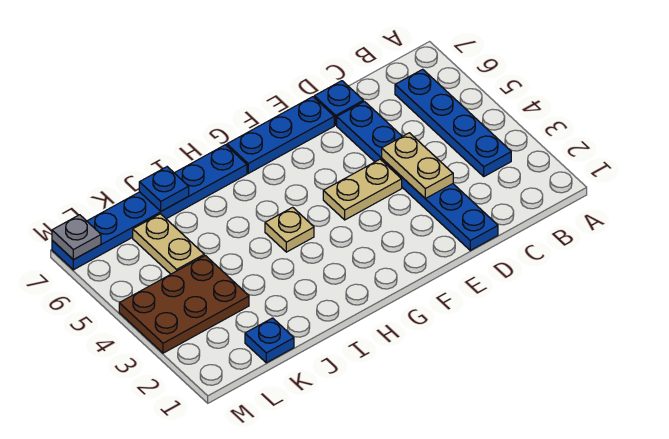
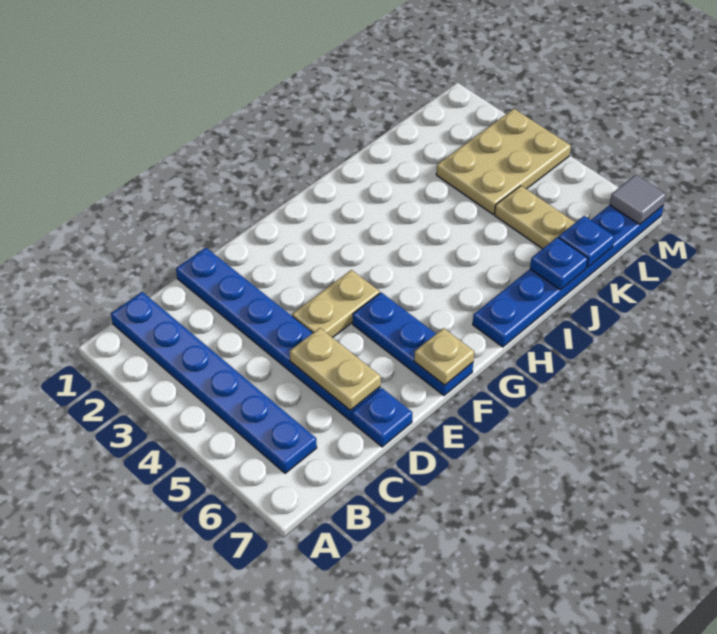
blue 1x4 plate [395,69,511,176] -> blue 1x6 plate [111,292,317,473]
tan 1x2 plate [382,133,453,198] -> tan 1x2 plate moved to [290,328,381,410]
blue 1x3 plate [227,97,334,173] -> blue 1x3 plate turned to [353,292,473,396]
tan 1x1 plate [265,207,314,252] -> tan 1x1 plate moved to [414,328,474,385]
blue 1x1 plate [245,318,294,363] -> blue 1x1 plate moved to [558,216,615,267]
brown 2x3 plate [119,255,249,353] -> tan 2x3 plate [436,109,571,214]
grey 1x1 plate [52,215,101,260] -> grey 1x1 tile [610,175,666,224]

